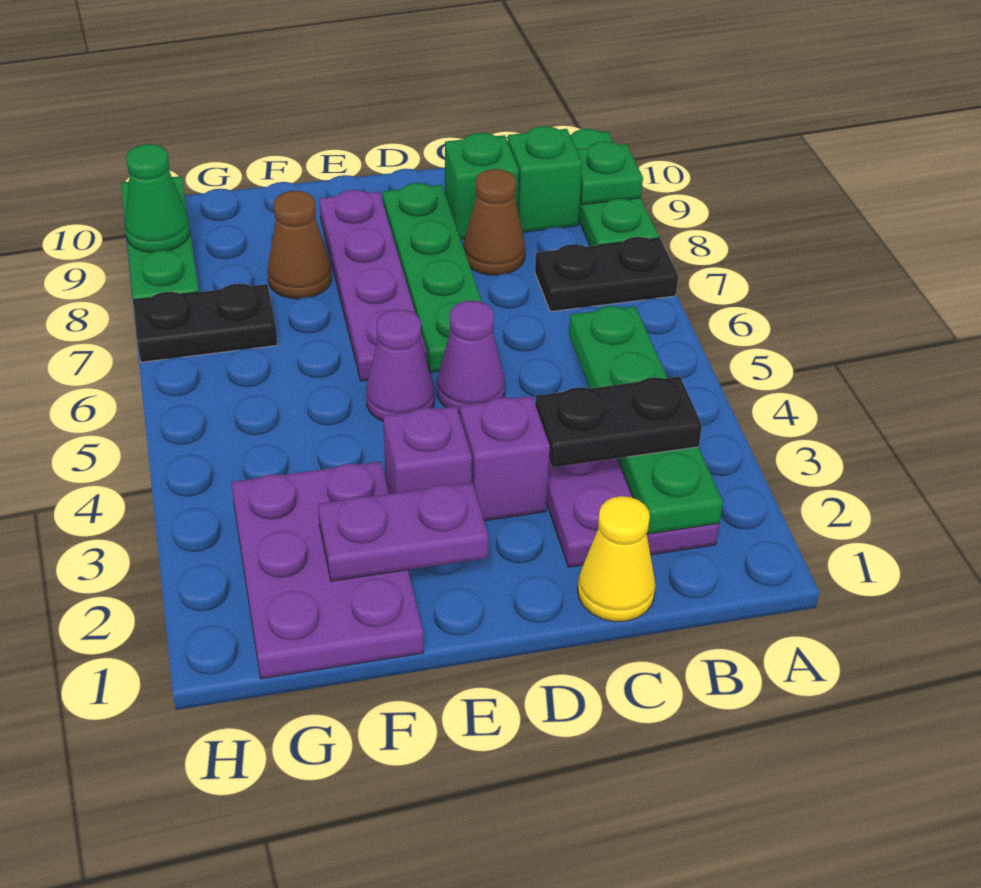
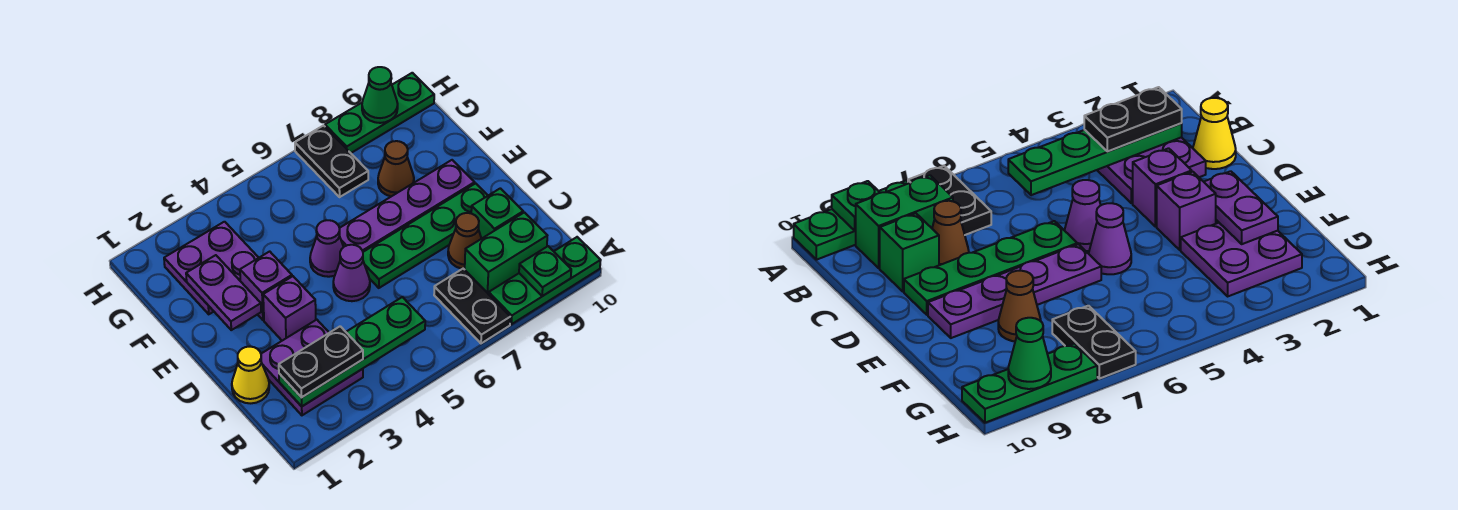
black 1x2 plate [535,377,702,467] -> black 1x2 plate turned to [279,326,363,397]
green 1x1 brick [508,126,582,232] -> green 1x2 brick [465,212,547,294]
purple 2x3 plate [231,461,424,679] -> purple 2x2 plate [164,222,259,314]

